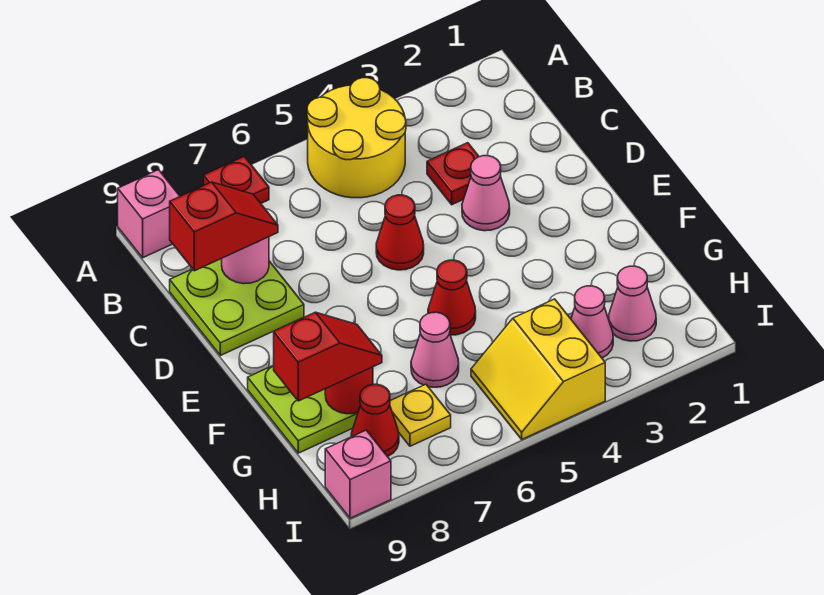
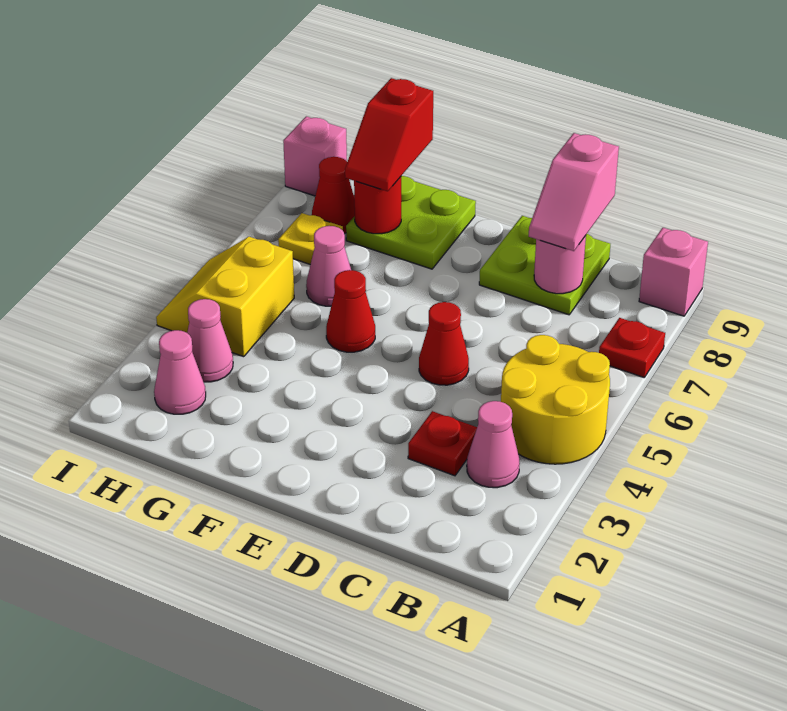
red 1x2 slope [170,182,278,271] -> pink 1x2 slope [529,133,619,251]
pink 1x1 cone [462,156,510,231] -> pink 1x1 cone moved to [467,401,520,488]
yellow 2x2 slope [471,299,605,439] -> yellow 2x2 slope turned to [156,237,294,357]

